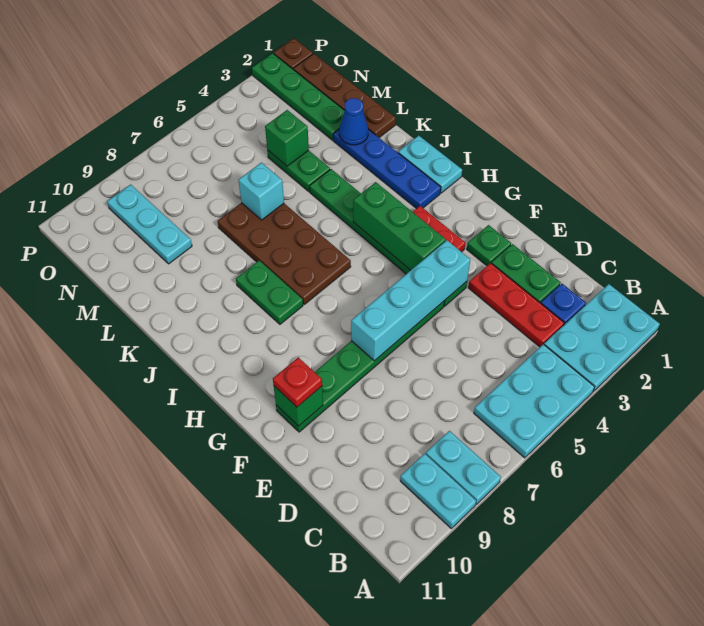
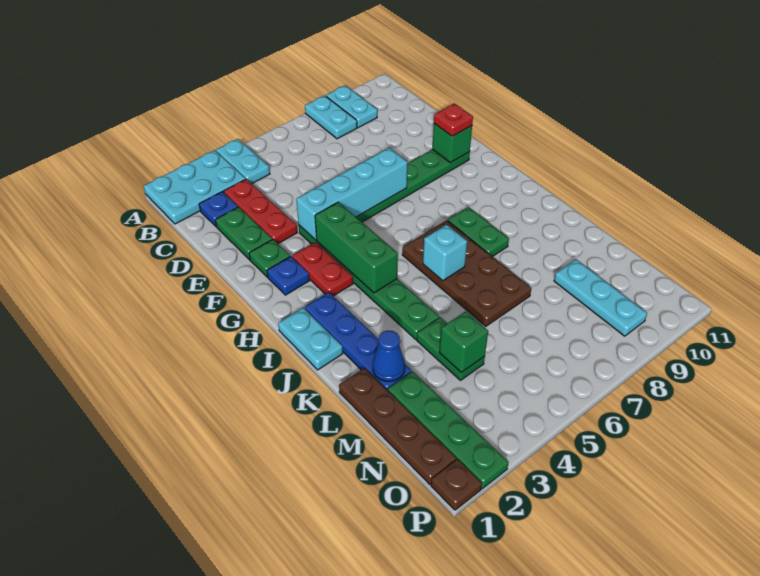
cyan 2x3 plate [474,344,595,458] -> cyan 1x2 plate [216,139,270,184]
none -> blue 1x1 plate [267,256,309,295]
cyan 1x1 brick [238,163,284,220] -> cyan 1x1 brick moved to [423,224,467,281]

